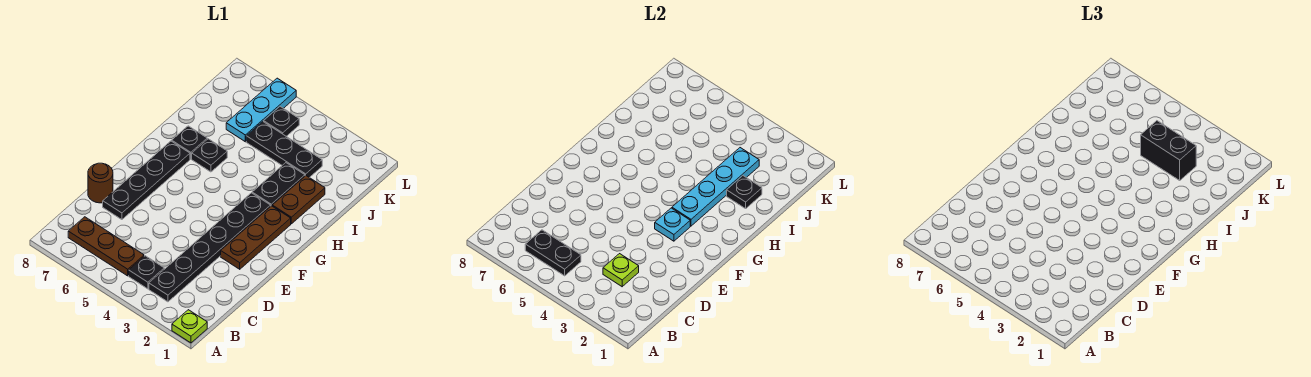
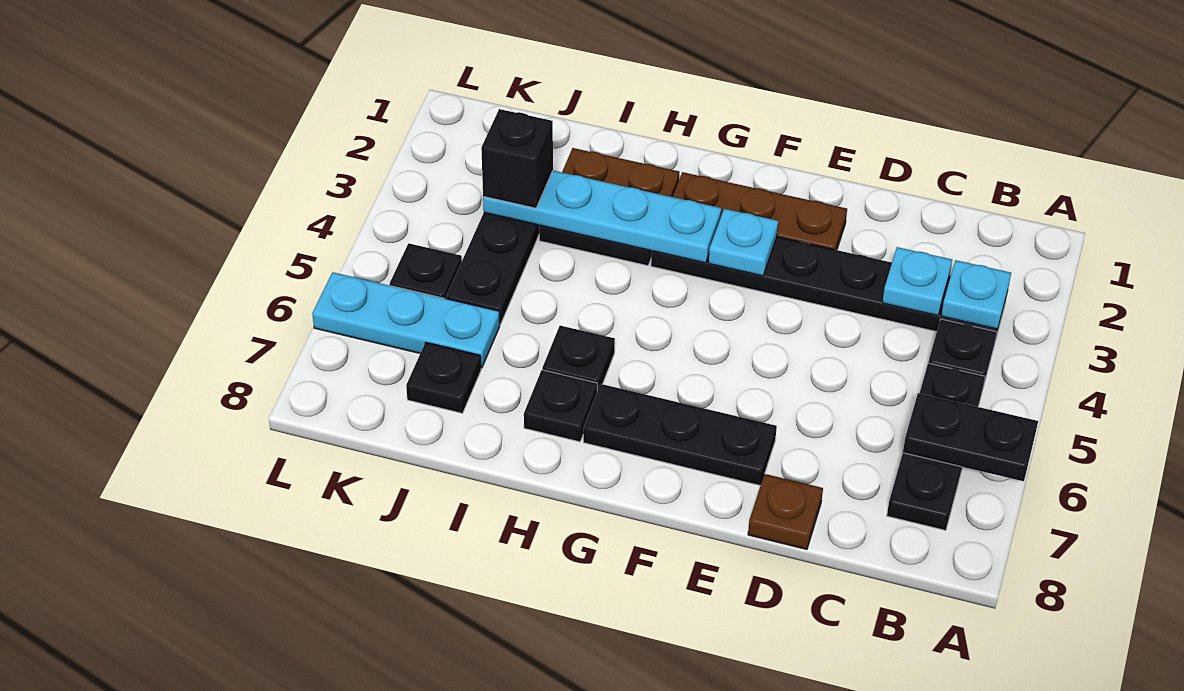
lime 1x1 plate [172,310,207,343] -> none
none -> cyan 1x1 plate [941,260,1011,329]
brown 1x3 plate [68,217,144,276] -> black 1x3 plate [887,363,985,530]
black 1x2 plate [525,230,581,276] -> black 1x2 plate turned to [903,393,1038,481]
lime 1x1 plate [603,254,639,287] -> cyan 1x1 plate [882,247,952,316]
black 1x4 plate [103,141,190,220] -> black 1x3 plate [583,384,777,486]
brown 1x1 round brick [88,163,113,203] -> brown 1x1 plate [748,474,823,549]
black 1x1 plate [727,176,762,209] -> black 1x1 plate moved to [406,342,481,413]
black 1x2 brick [1141,121,1196,180] -> black 1x1 brick [481,109,553,208]

